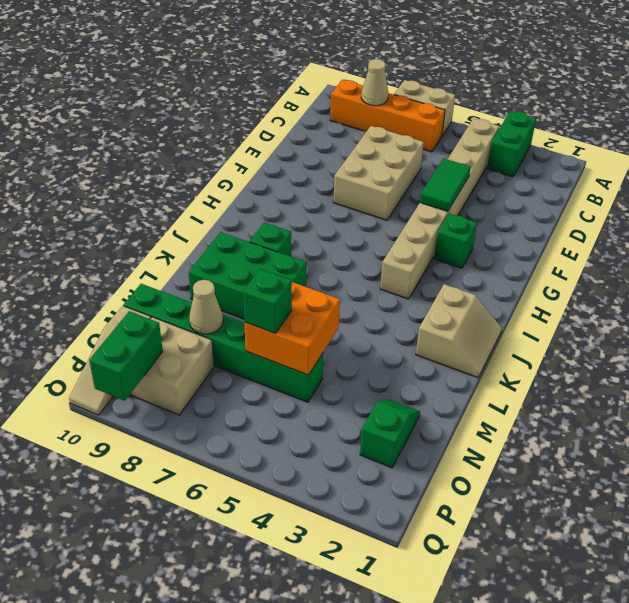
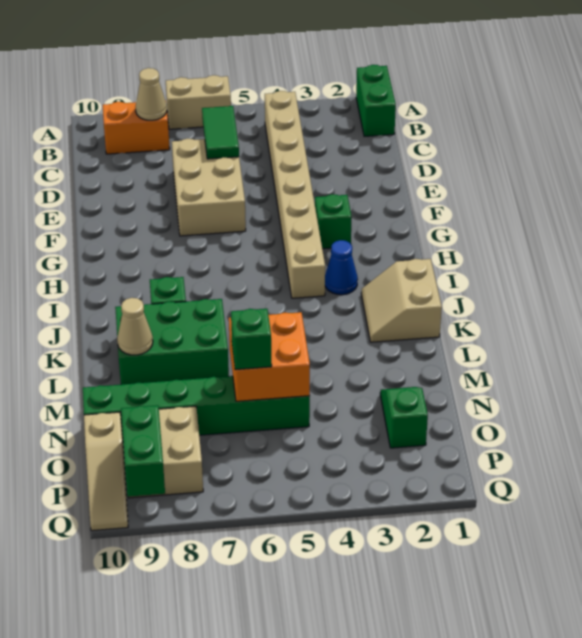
green 1x2 brick [487,111,536,177] -> green 1x2 brick moved to [356,65,396,136]
orange 1x4 brick [330,80,445,152] -> orange 1x2 brick [103,100,170,154]
green 1x2 tile [420,158,470,212] -> green 1x2 tile moved to [202,106,239,159]
none -> blue 1x1 cone [325,240,358,295]
tan 2x2 slope [416,284,502,378] -> tan 2x2 slope turned to [361,259,442,342]
tan 1x1 cone [189,280,223,334] -> tan 1x1 cone moved to [117,298,153,355]

